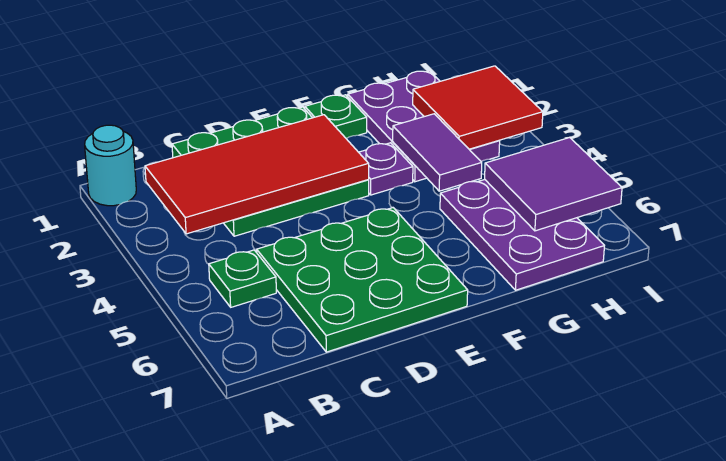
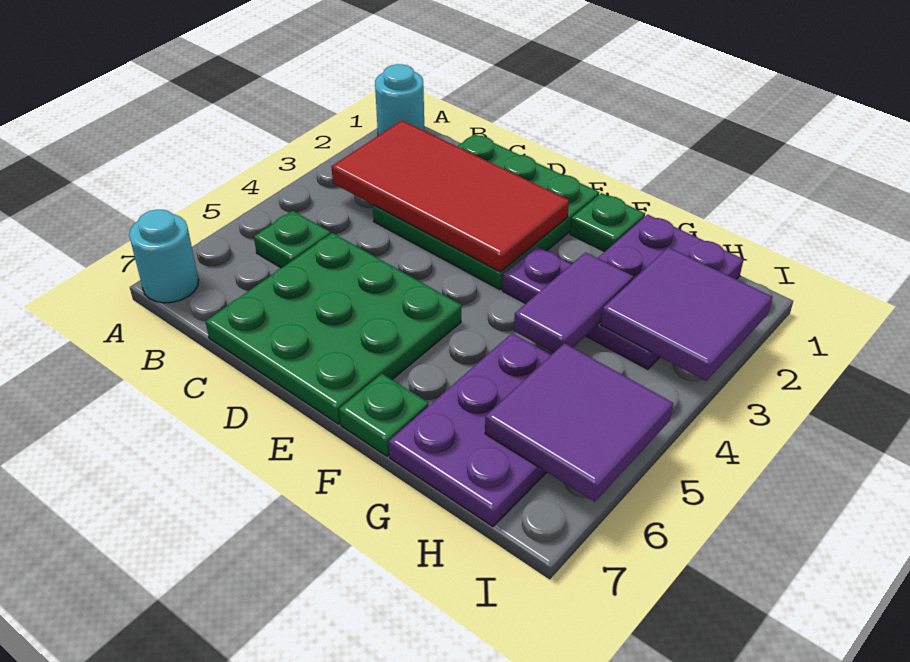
none -> cyan 1x1 round brick [129,210,199,303]
none -> green 1x1 plate [339,374,429,456]
red 2x2 tile [413,66,543,149] -> purple 2x2 tile [601,247,772,381]

